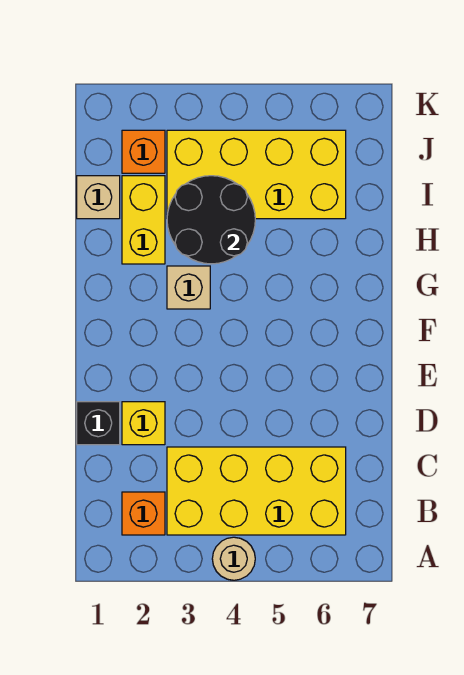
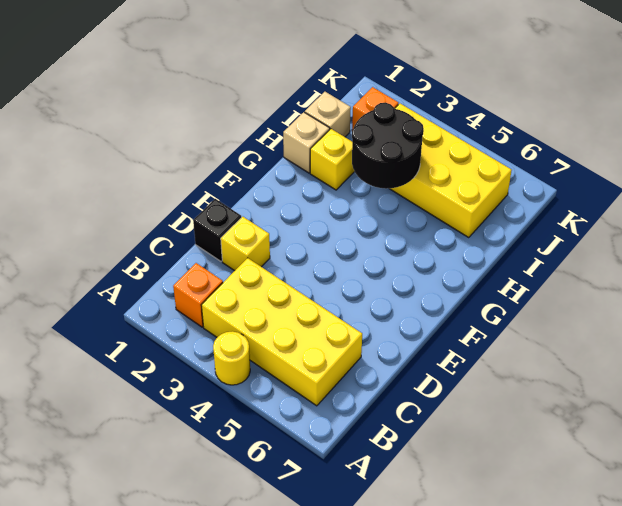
tan 1x1 round brick [212,537,255,580] -> yellow 1x1 round brick [213,331,250,385]
tan 1x1 brick [167,266,210,309] -> tan 1x1 brick moved to [283,112,330,173]
yellow 1x2 brick [122,176,165,264] -> yellow 1x1 brick [310,129,355,190]

